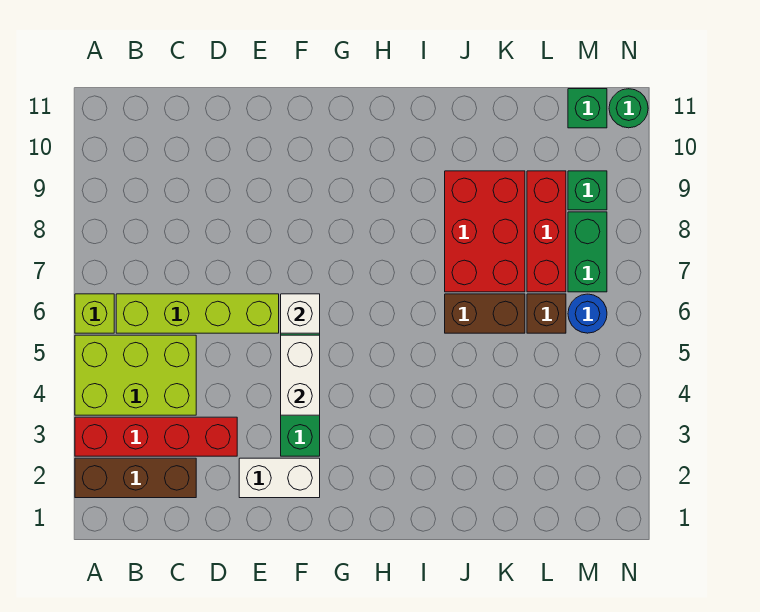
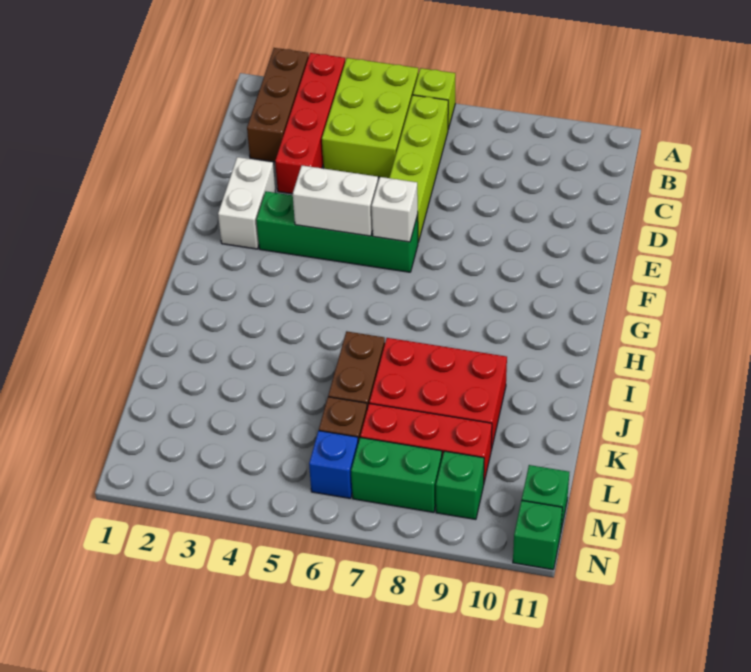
blue 1x1 round brick [568,294,607,333] -> blue 1x1 brick [309,431,358,498]
green 1x1 round brick [609,89,648,128] -> green 1x1 brick [513,500,562,570]

